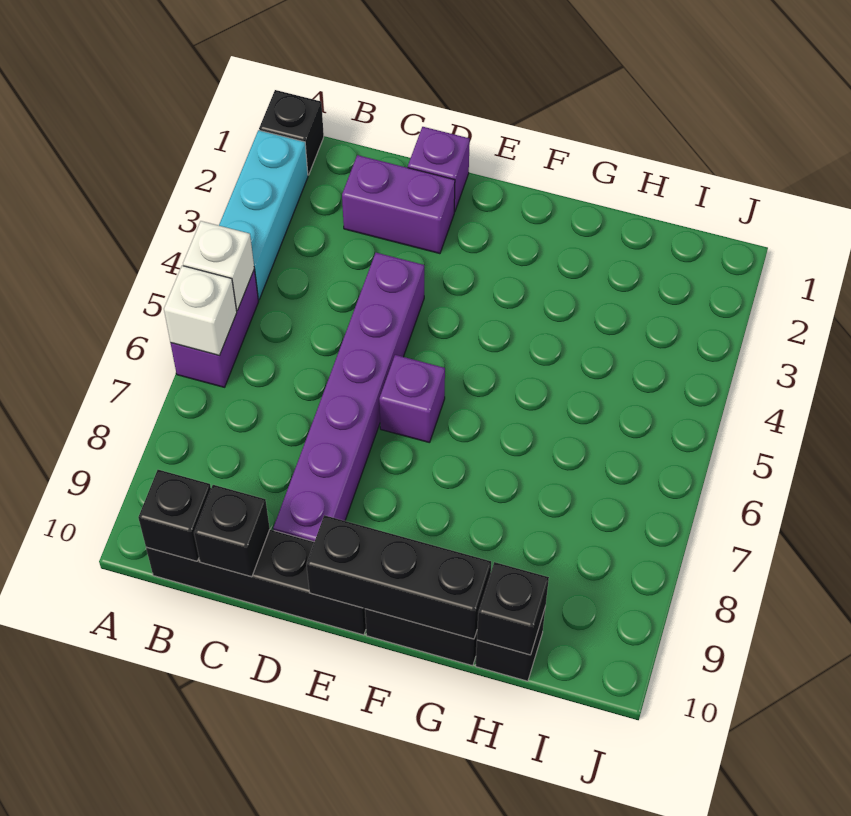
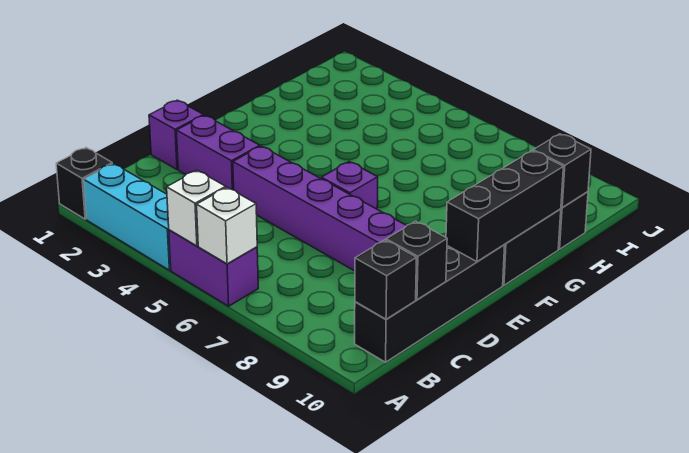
purple 1x2 brick [342,155,455,254] -> purple 1x2 brick turned to [176,115,260,190]

